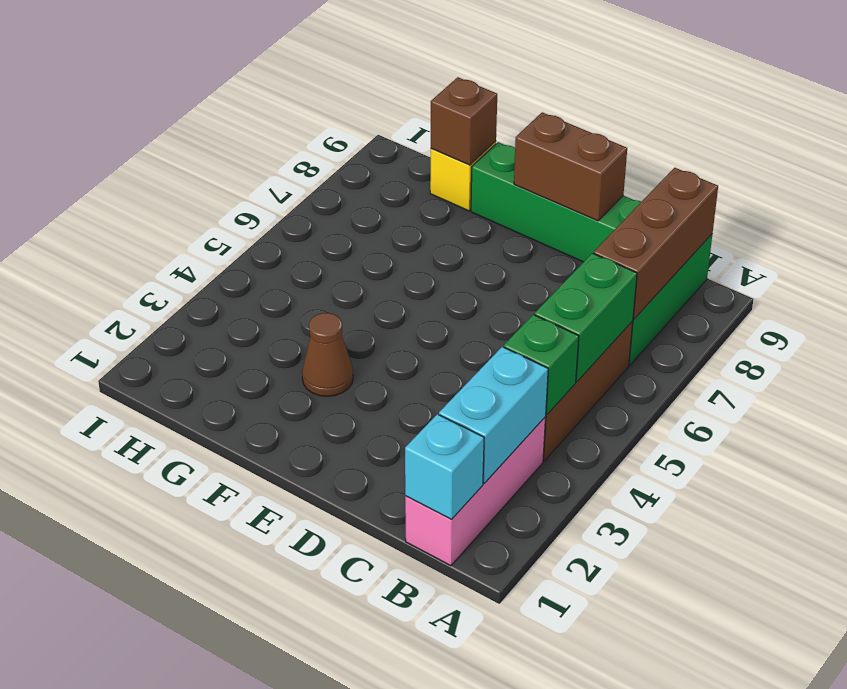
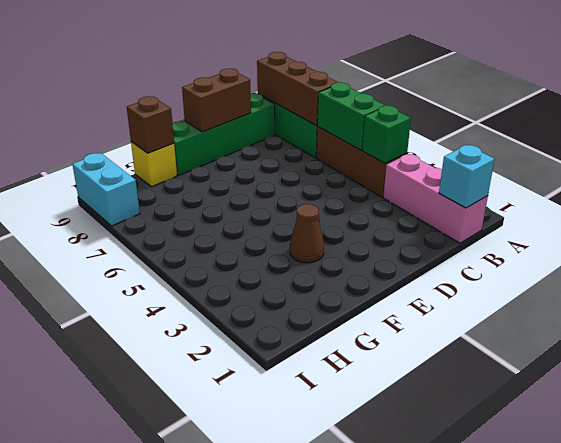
cyan 1x2 brick [439,347,548,483] -> cyan 1x2 brick moved to [72,153,140,226]

